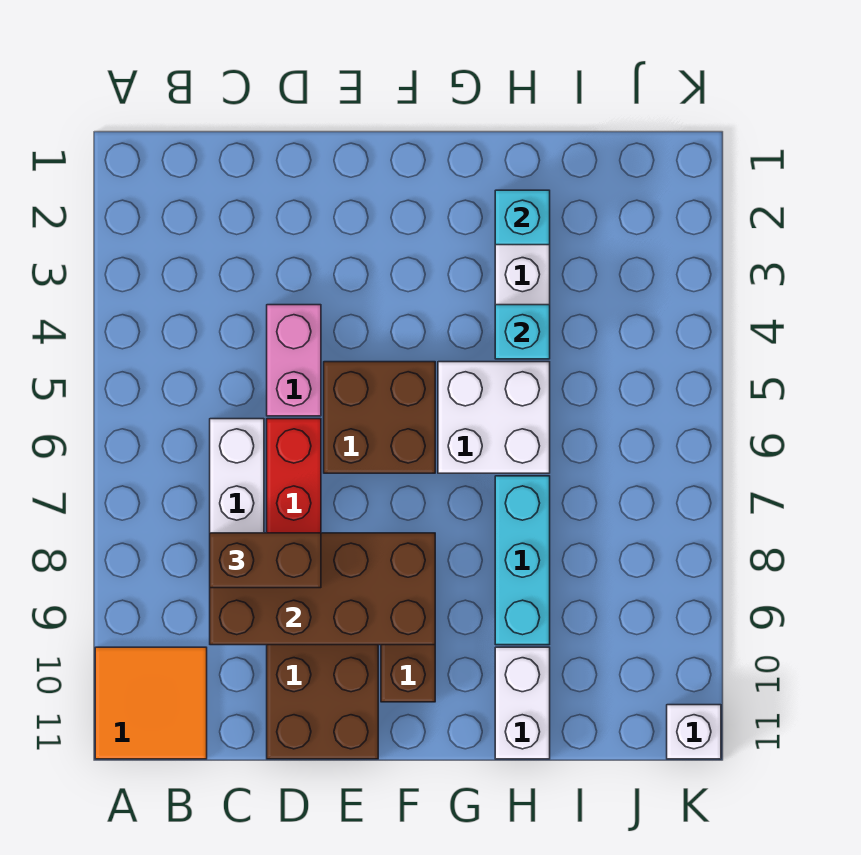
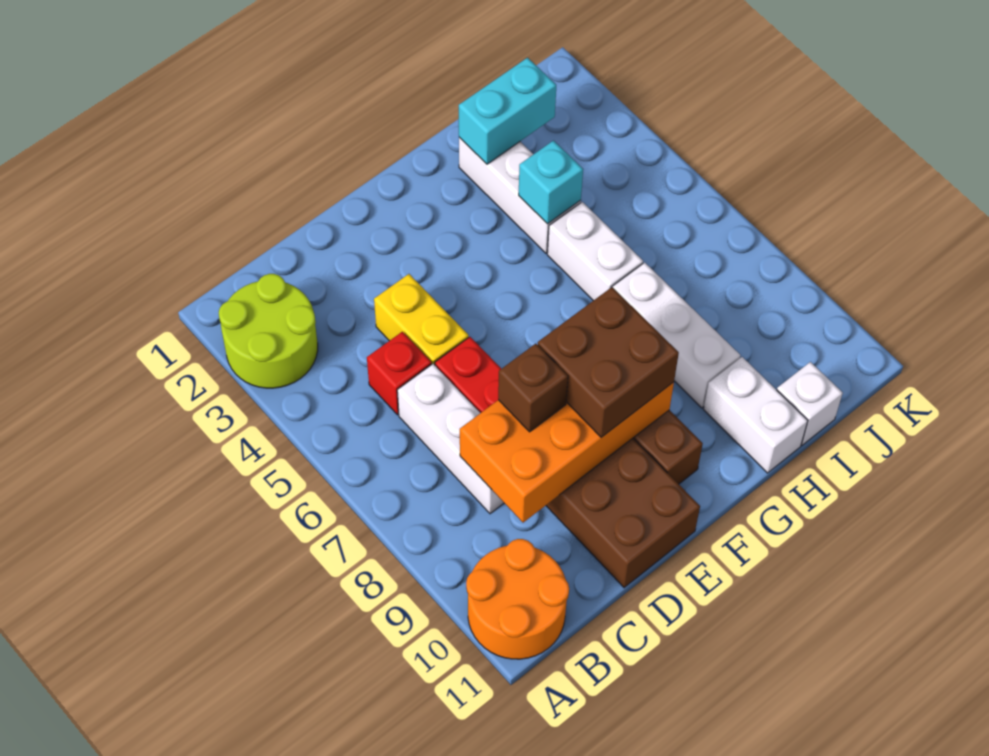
none -> lime 2x2 round brick [219,274,318,388]
orange 2x2 tile [95,647,207,759] -> orange 2x2 round brick [466,539,569,659]
none -> red 1x1 brick [367,332,432,415]
brown 2x4 brick [210,533,435,645] -> orange 2x4 brick [460,382,674,523]
brown 1x2 brick [210,533,321,588] -> brown 1x1 brick [498,344,568,432]
pink 1x2 brick [267,305,321,416] -> yellow 1x2 brick [374,274,469,365]
brown 2x2 brick [324,362,435,473] -> brown 2x2 brick moved to [538,287,679,437]
white 2x2 brick [438,362,550,473] -> white 1x2 brick [547,202,643,301]
cyan 1x1 brick [495,190,550,245] -> cyan 1x2 brick [459,58,556,164]
cyan 1x3 brick [495,476,550,645] -> white 1x3 brick [612,262,740,408]
white 1x1 brick [667,705,721,759] -> white 1x1 brick moved to [777,362,843,445]

